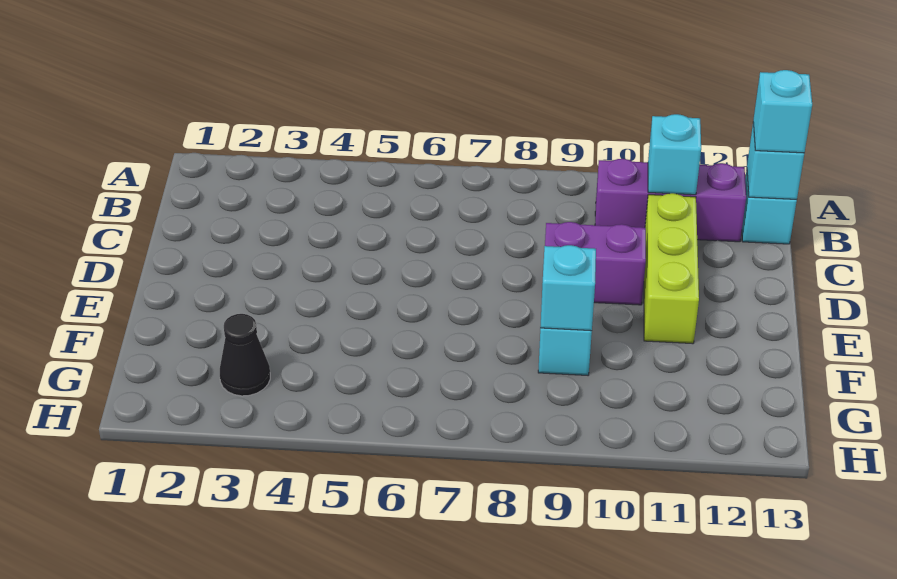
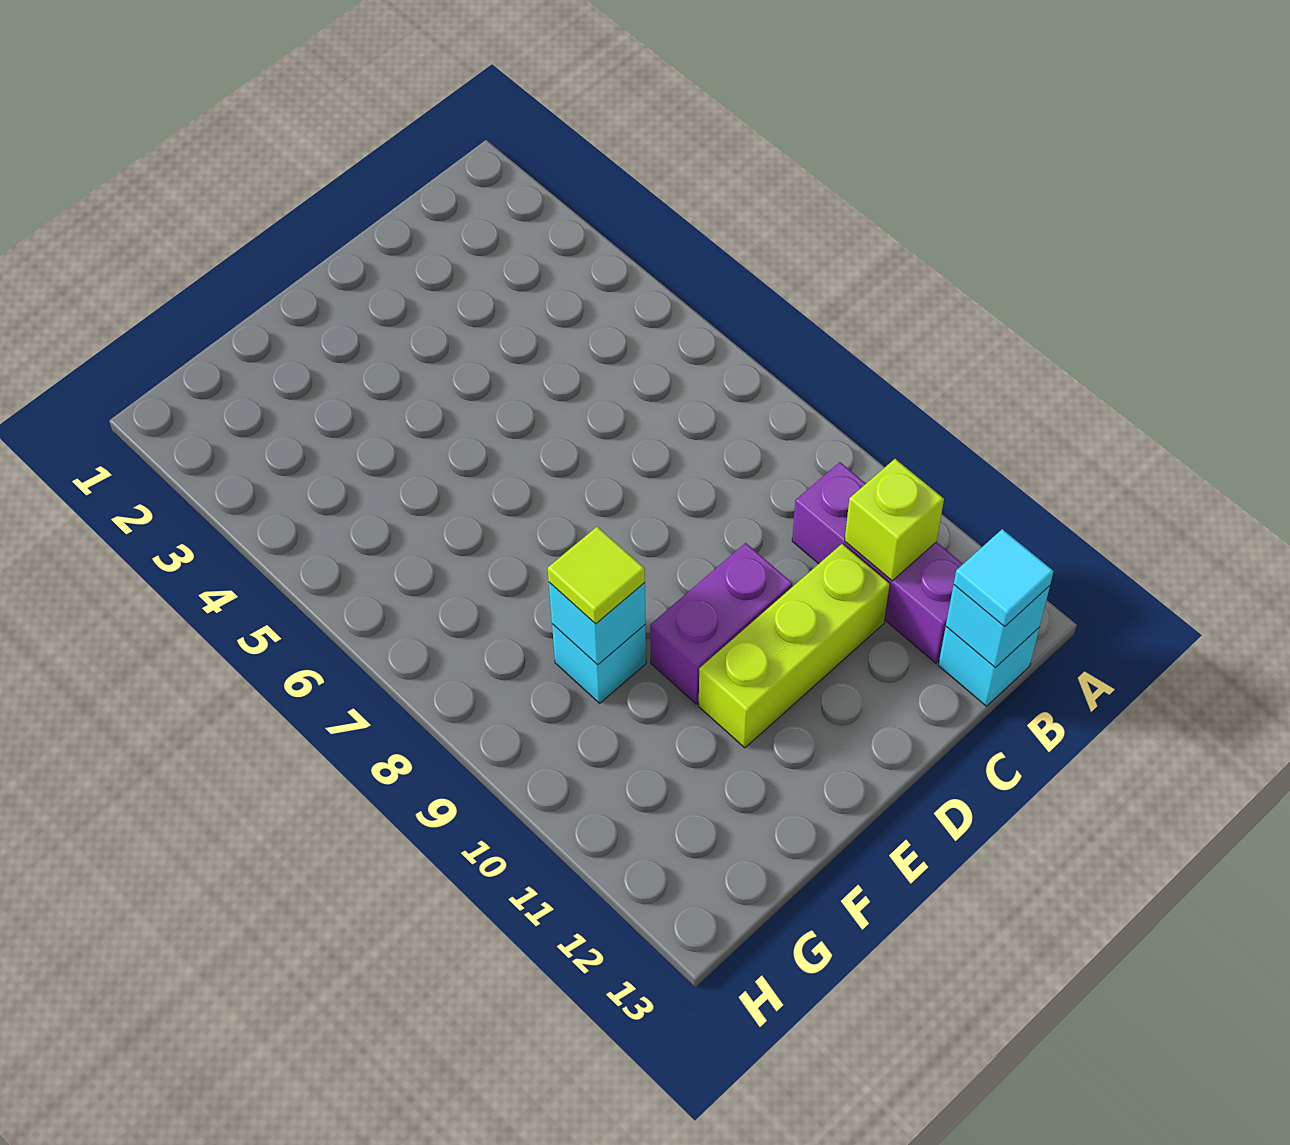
cyan 1x1 brick [648,114,701,195] -> lime 1x1 brick [845,459,944,581]
cyan 1x1 brick [753,70,812,153] -> cyan 1x1 tile [954,529,1054,626]
purple 1x2 brick [545,222,646,305] -> purple 1x2 brick turned to [650,543,792,704]
none -> lime 1x1 tile [548,527,645,624]
black 1x1 cone [220,314,270,396] -> none

